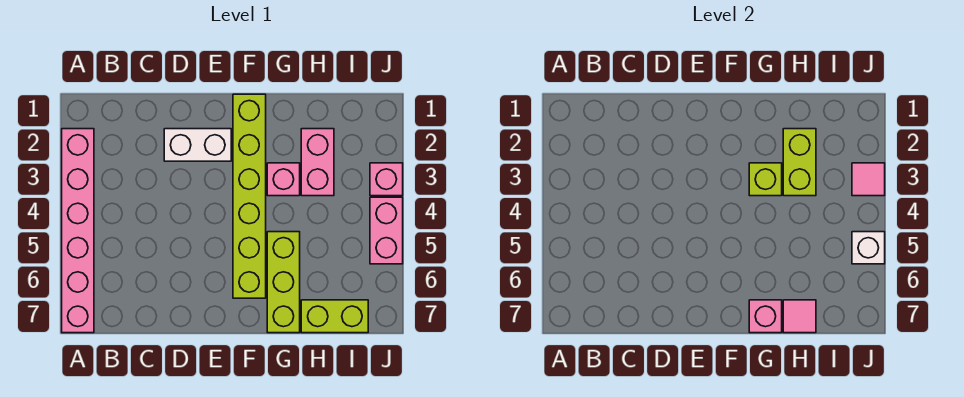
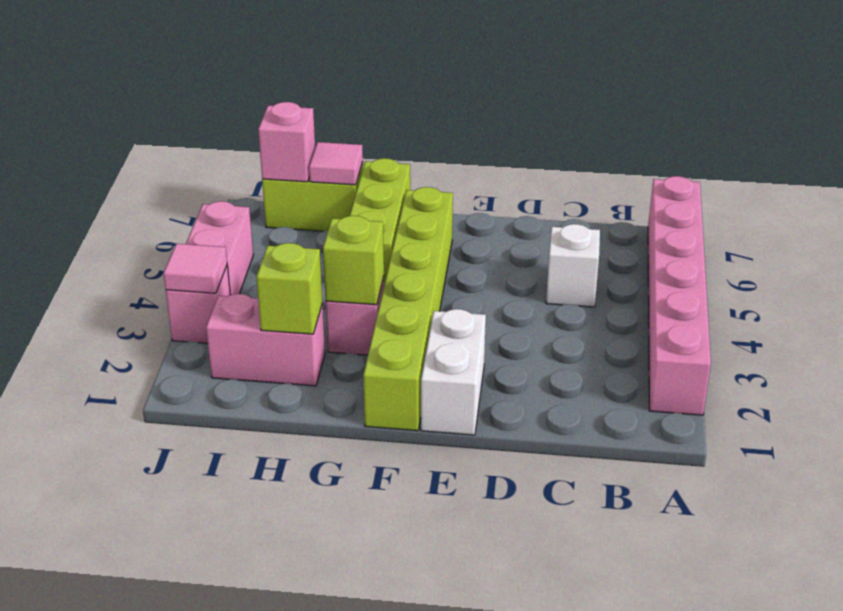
white 1x2 brick [164,129,231,161] -> white 1x2 brick turned to [421,309,486,435]
pink 1x1 brick [749,300,782,333] -> pink 1x1 brick moved to [258,102,315,182]
pink 1x2 brick [301,129,334,196] -> pink 1x2 brick turned to [206,294,325,386]
lime 1x2 brick [783,129,816,196] -> lime 1x1 brick [256,243,322,334]
white 1x1 brick [852,232,885,264] -> white 1x1 brick moved to [546,224,600,307]

